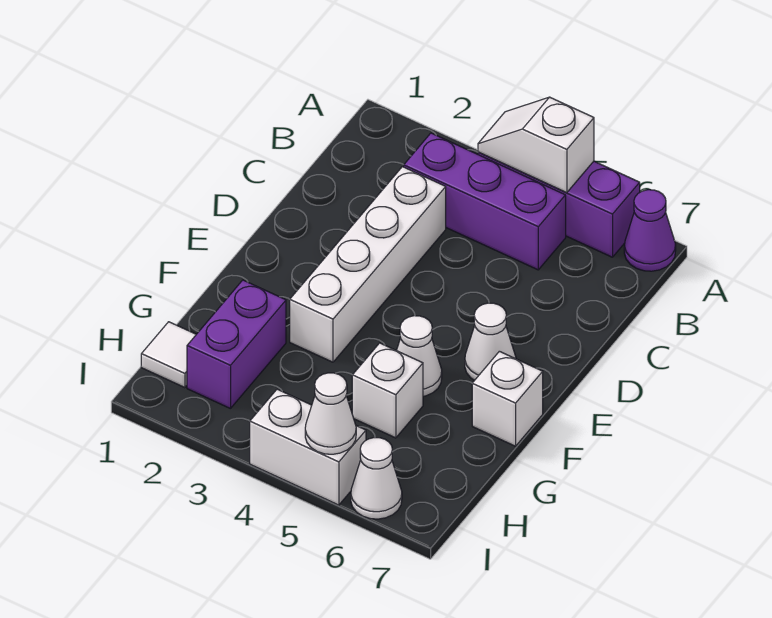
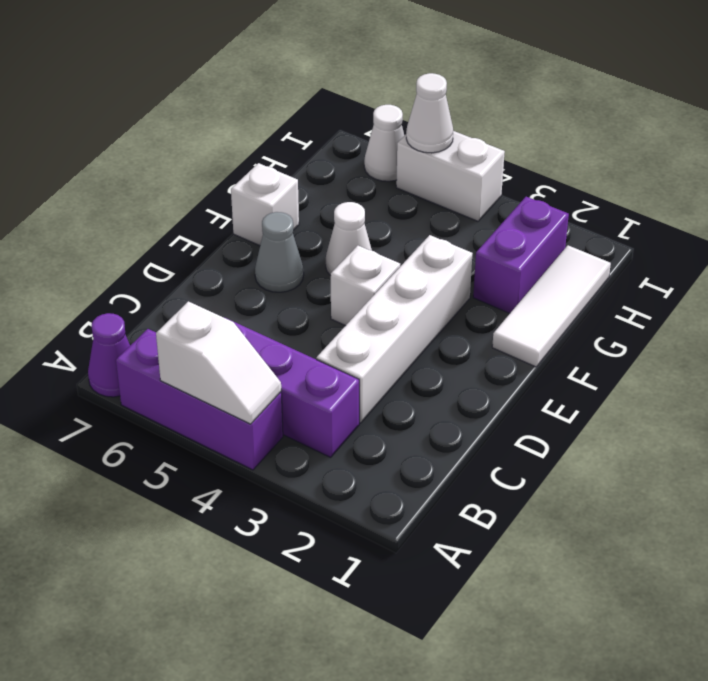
white 1x1 cone [465,303,516,380] -> grey 1x1 cone [255,212,304,292]
white 1x1 brick [352,343,423,438] -> white 1x1 brick moved to [331,246,400,326]
white 1x1 tile [141,322,196,388] -> white 1x3 tile [492,245,611,367]

